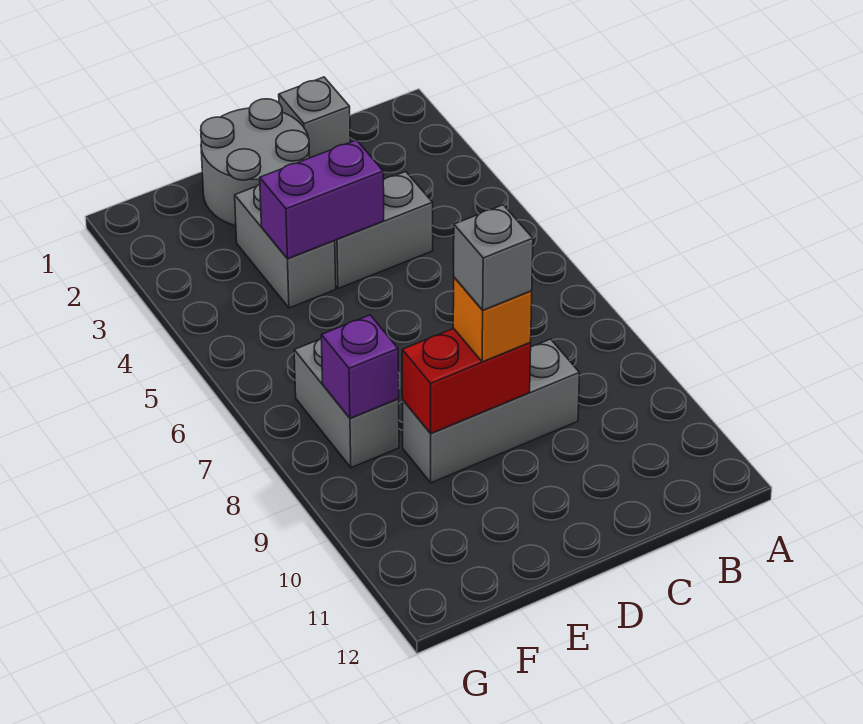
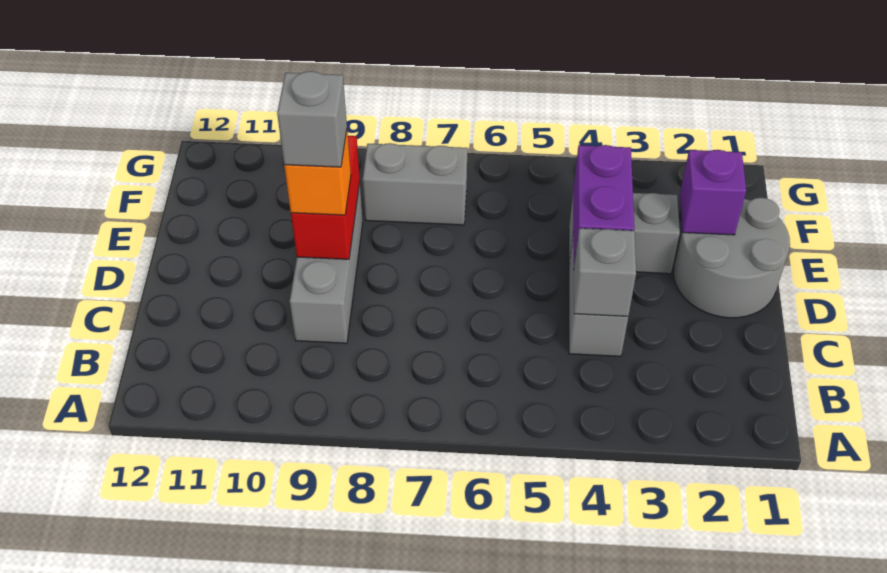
grey 1x1 brick [279,77,350,158] -> grey 1x1 brick moved to [574,228,636,316]
purple 1x1 brick [321,315,399,418] -> purple 1x1 brick moved to [680,150,746,235]

